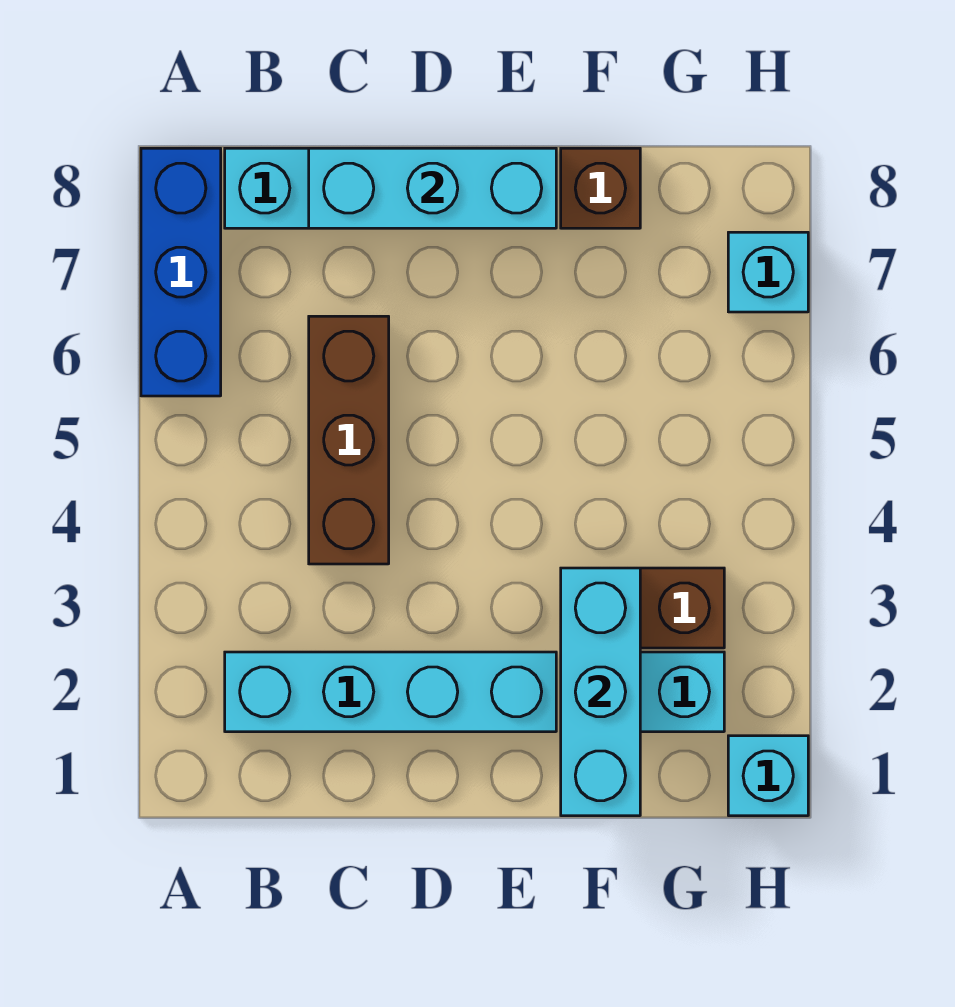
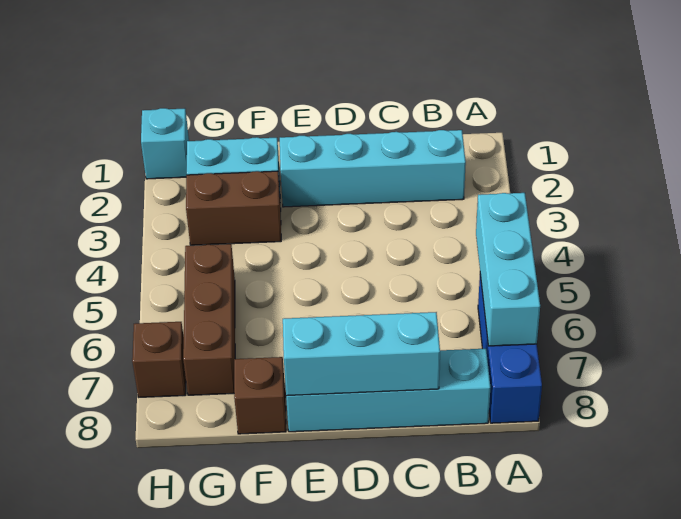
brown 1x3 brick [309,316,389,564] -> brown 1x3 brick moved to [183,244,235,395]
cyan 1x3 brick [561,568,640,816] -> cyan 1x3 brick moved to [476,193,540,346]
cyan 1x1 brick [728,232,808,312] -> brown 1x1 brick [132,322,186,397]

